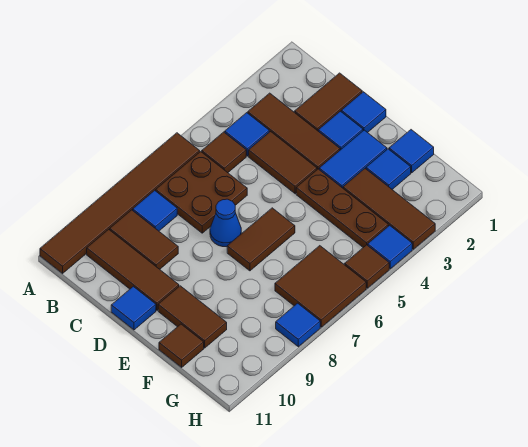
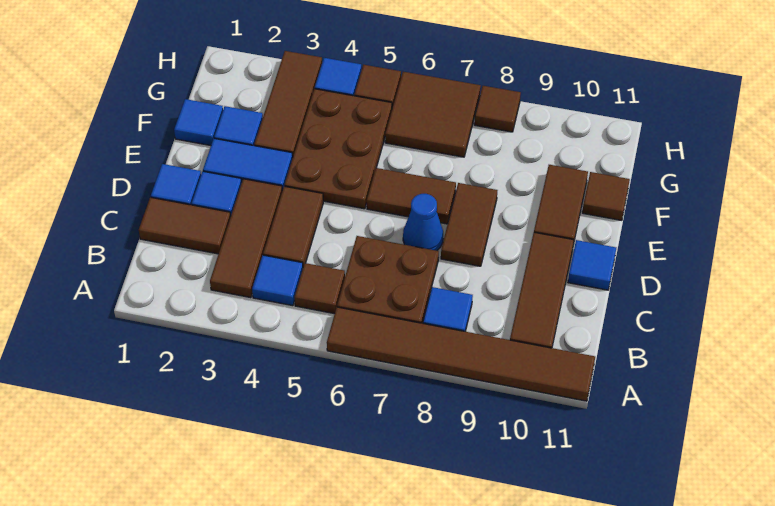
brown 1x2 tile [110,210,178,269] -> brown 1x2 tile moved to [441,183,497,266]
brown 1x3 plate [296,169,388,247] -> brown 2x3 plate [284,89,392,209]
blue 1x1 tile [276,303,320,347] -> brown 1x1 tile [474,86,521,132]

